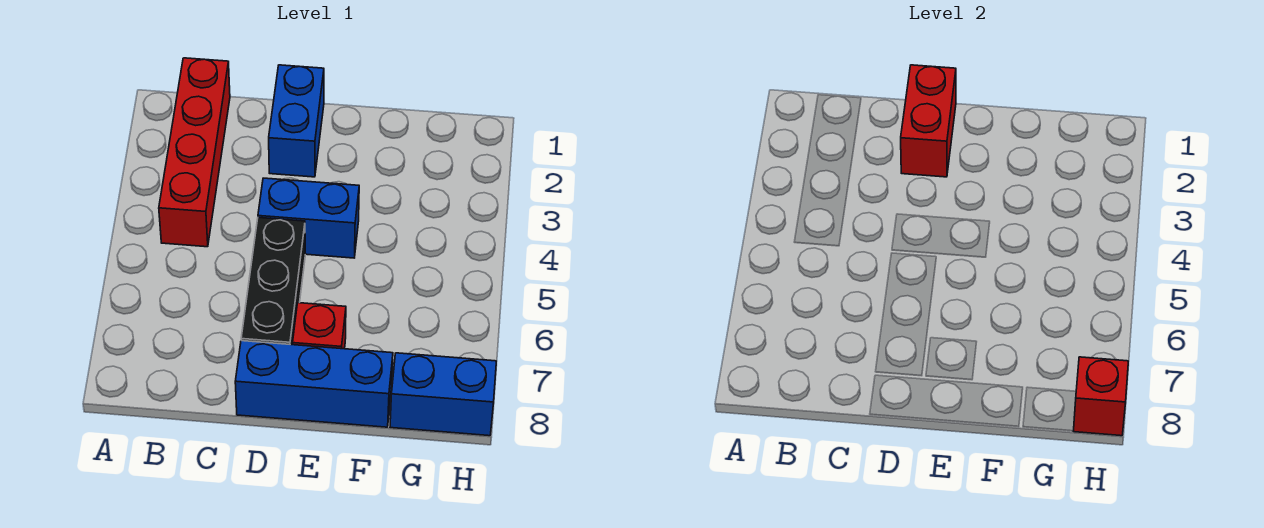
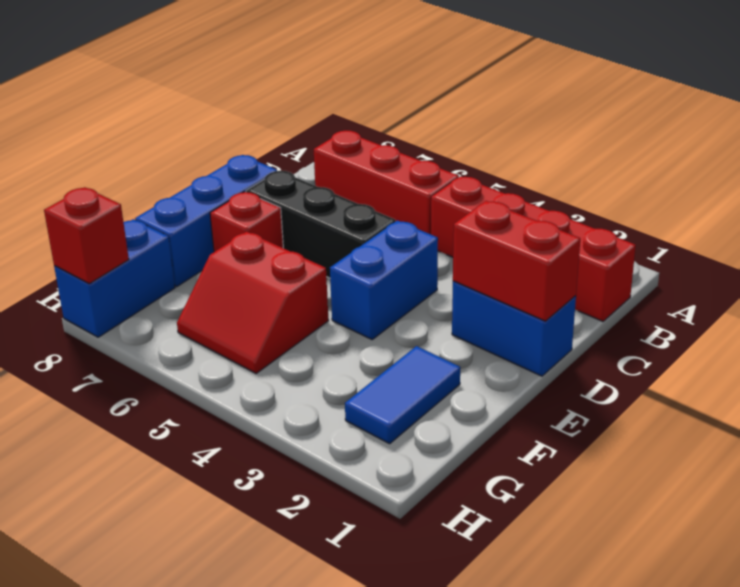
none -> red 1x3 brick [314,130,459,234]
none -> blue 1x2 tile [345,346,460,444]
none -> red 2x2 slope [177,231,328,373]

